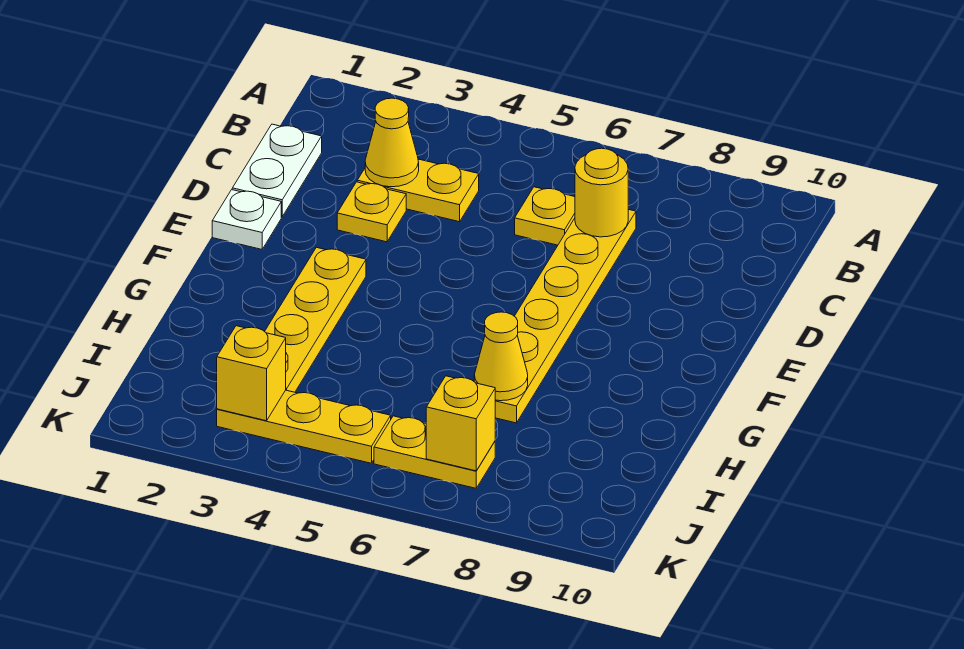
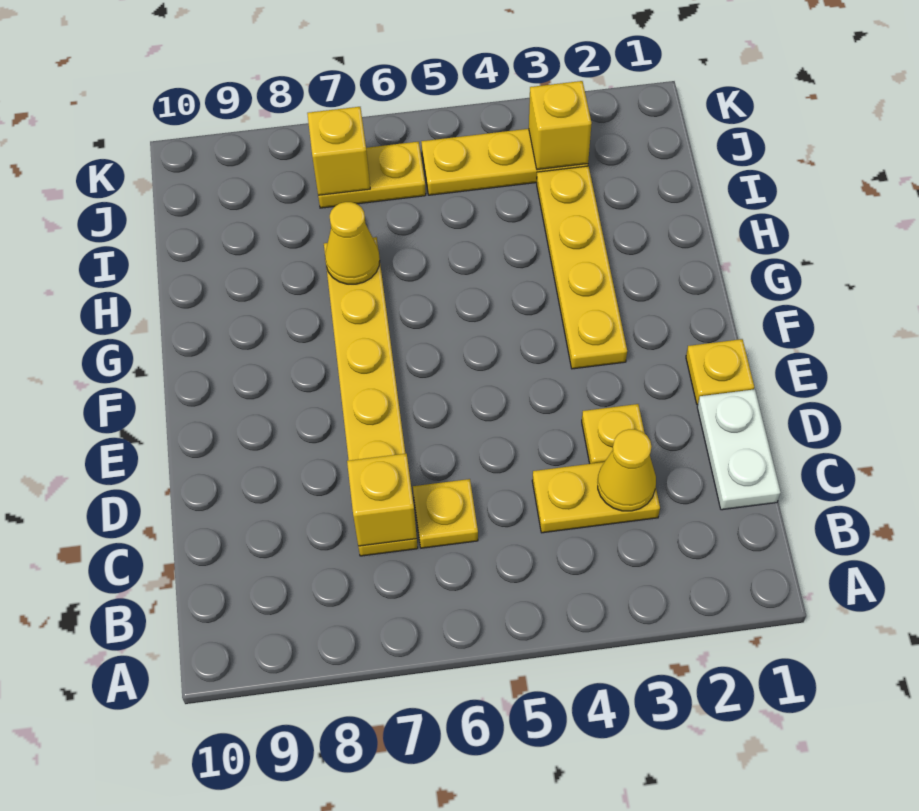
yellow 1x1 round brick [575,148,628,237] -> yellow 1x1 brick [347,453,417,546]
white 1x1 plate [212,190,281,249] -> yellow 1x1 plate [686,339,754,405]

